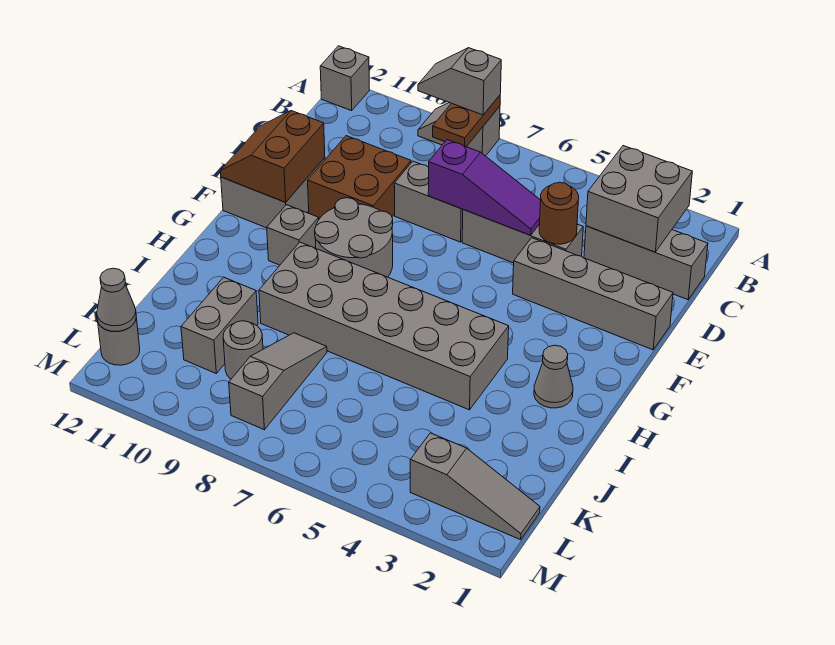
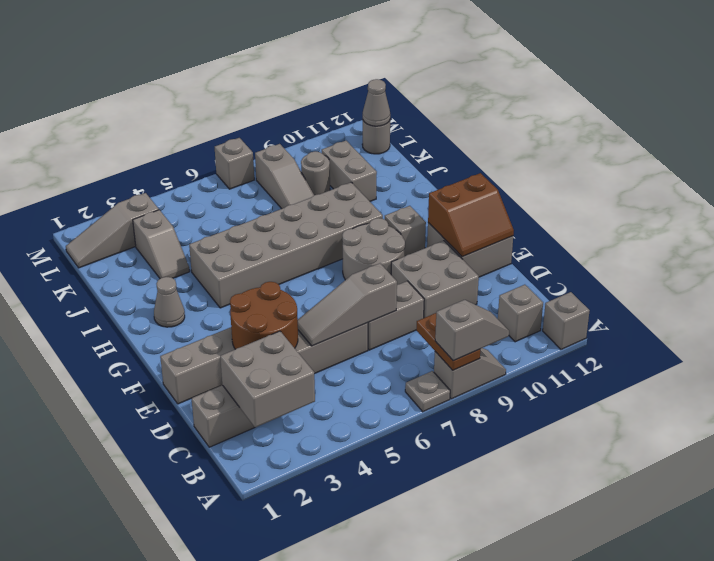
none -> grey 1x1 plate [405,371,450,412]
none -> grey 1x1 brick [498,285,543,342]
brown 1x1 round brick [539,182,579,244] -> brown 2x2 round brick [230,282,298,349]
purple 1x3 slope [428,140,541,235] -> grey 1x3 slope [298,263,397,346]
brown 2x2 brick [308,136,411,218] -> grey 2x2 brick [391,241,479,318]
brown 2x2 slope [220,111,325,202] -> brown 2x2 slope turned to [428,173,514,257]
none -> grey 1x2 slope [133,210,190,279]
none -> grey 1x1 brick [215,138,254,189]

